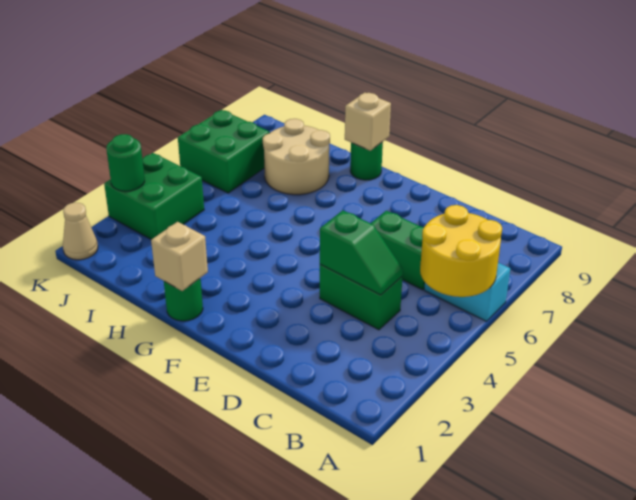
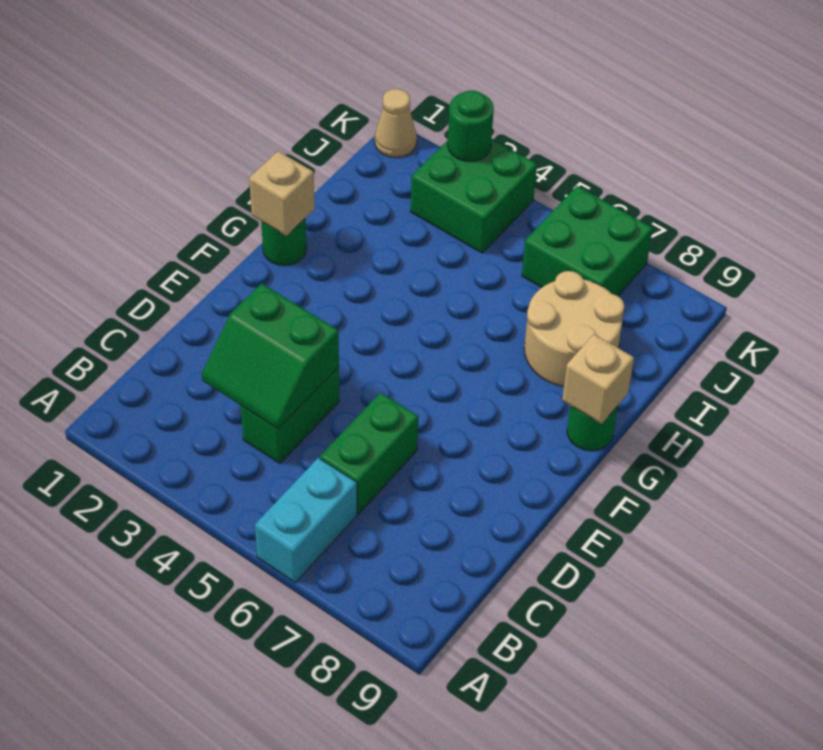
yellow 2x2 round brick [420,205,502,297] -> none
green 1x2 slope [320,210,403,295] -> green 2x2 slope [201,283,339,429]

